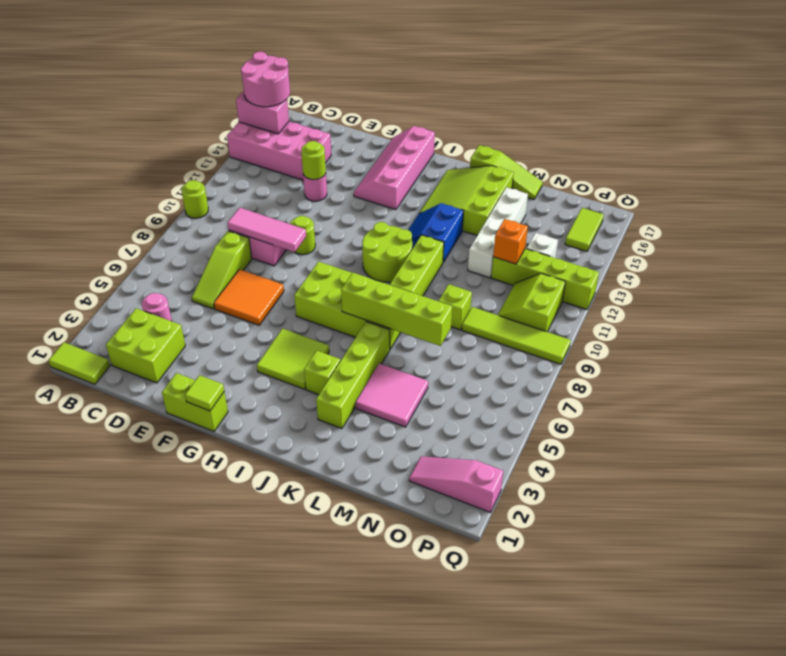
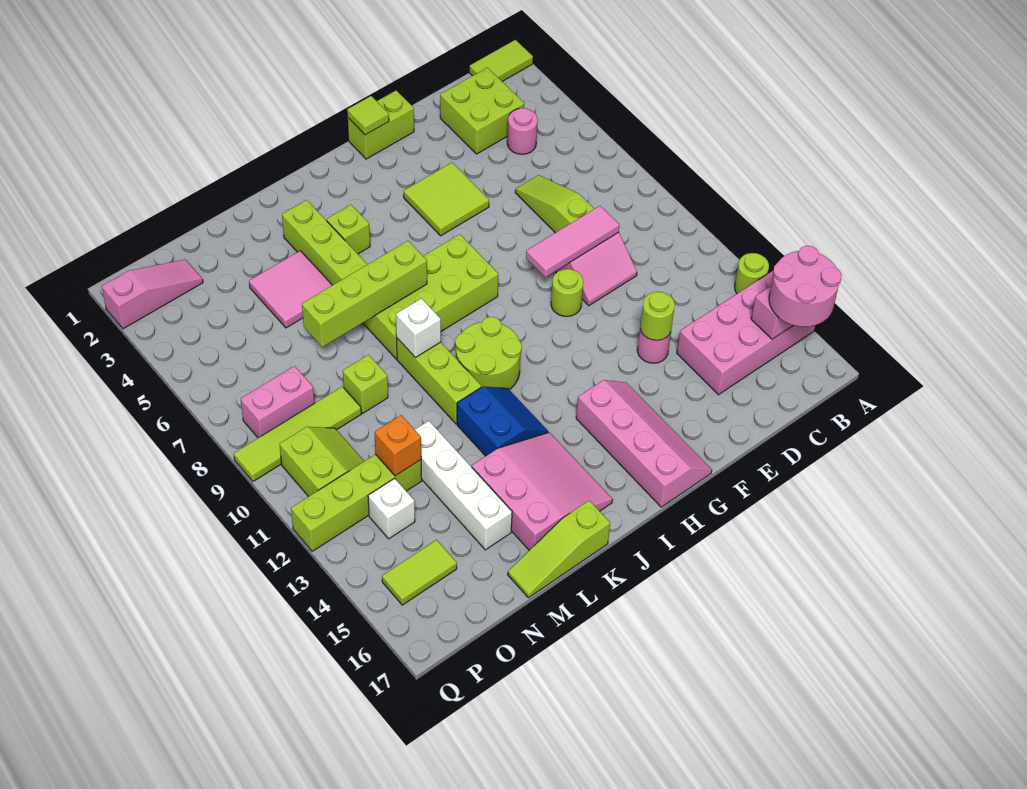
lime 1x1 round brick [181,180,208,218] -> lime 1x1 round brick moved to [735,253,769,293]
orange 2x2 tile [214,269,284,325] -> none
lime 2x2 tile [257,329,329,389] -> lime 2x2 tile moved to [404,163,489,236]
lime 3x3 slope [420,166,514,235] -> pink 3x3 slope [472,432,613,550]
none -> white 1x1 brick [396,298,441,357]
none -> pink 1x2 brick [241,366,314,438]
lime 1x2 tile [565,208,604,251] -> lime 1x2 tile turned to [382,540,457,605]

